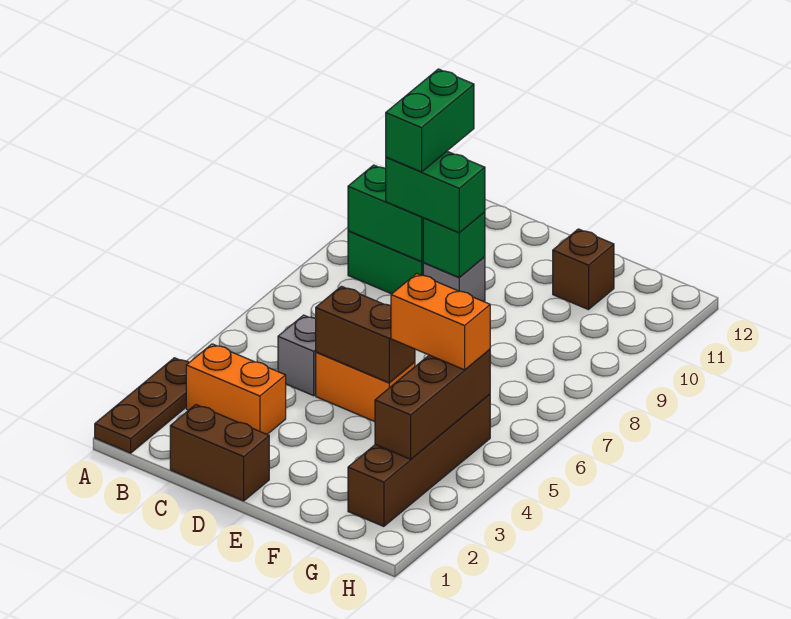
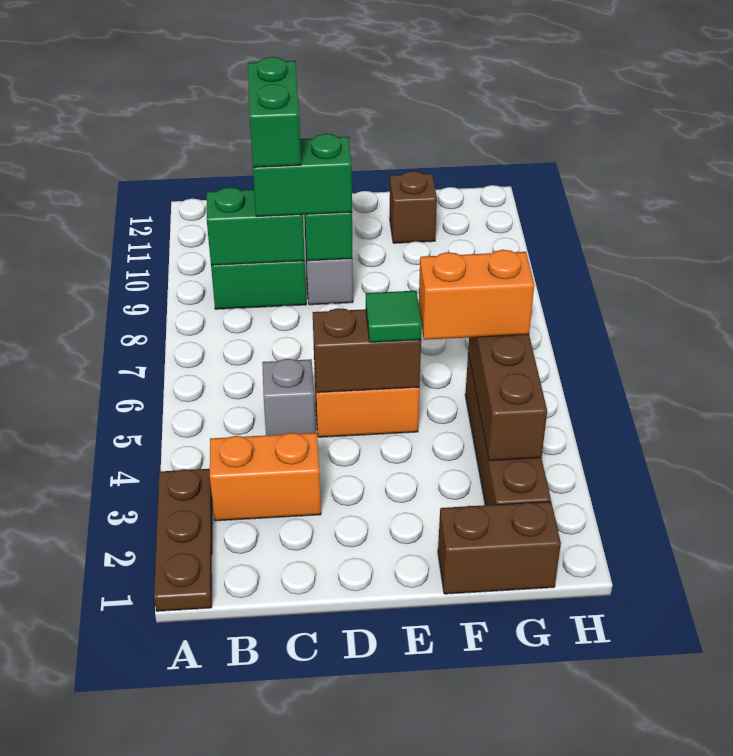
brown 1x2 brick [170,405,269,501] -> brown 1x2 brick moved to [438,502,561,594]
none -> green 1x1 tile [366,291,422,342]

